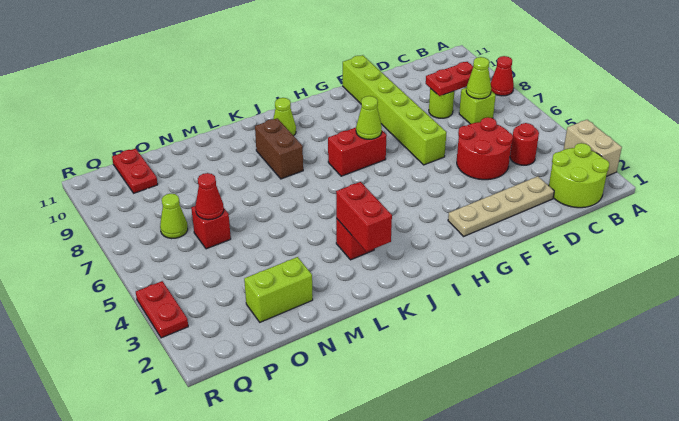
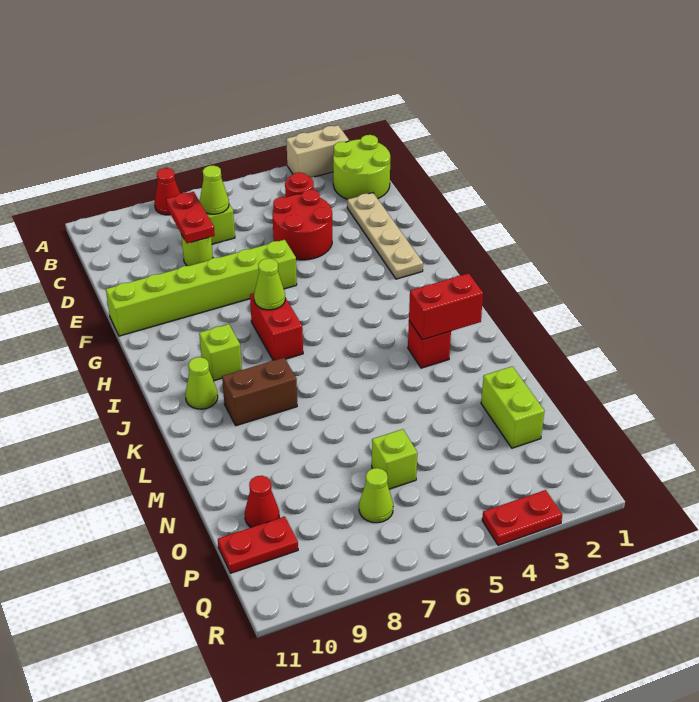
none -> lime 1x1 brick [199,324,242,381]
red 1x1 brick [191,206,231,249] -> lime 1x1 brick [372,429,417,489]
red 1x1 cone [195,173,224,220] -> red 1x1 cone moved to [245,476,279,527]

